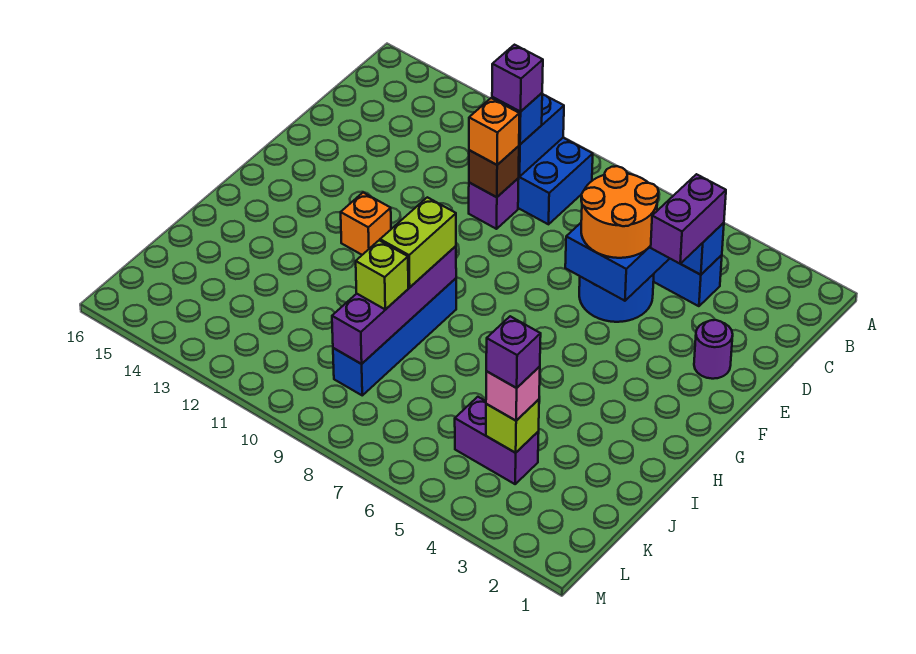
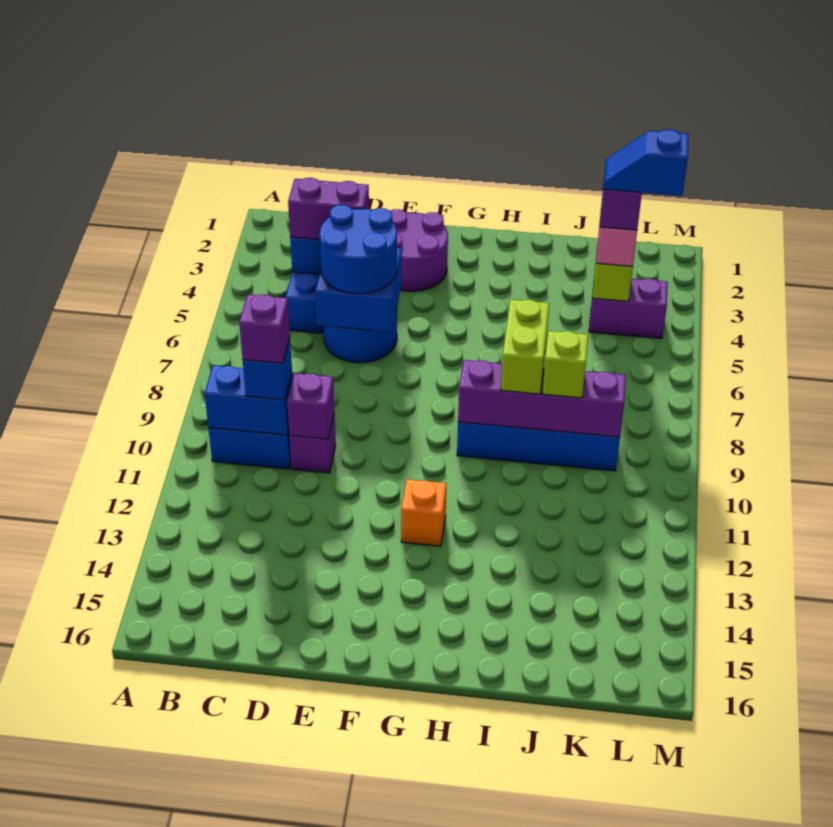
orange 2x2 round brick [581,166,658,258] -> blue 2x2 round brick [319,205,397,294]
brown 1x1 brick [469,146,519,197] -> purple 1x1 brick [287,373,334,439]
orange 1x1 brick [469,98,519,165] -> none
purple 1x1 round brick [694,320,733,379] -> purple 2x2 round brick [390,209,448,291]
lime 1x2 brick [380,197,456,288] -> lime 1x2 brick turned to [501,300,549,394]
purple 1x2 brick [455,397,539,484] -> purple 1x2 brick turned to [589,278,668,339]
none -> blue 1x2 slope [604,129,689,196]

